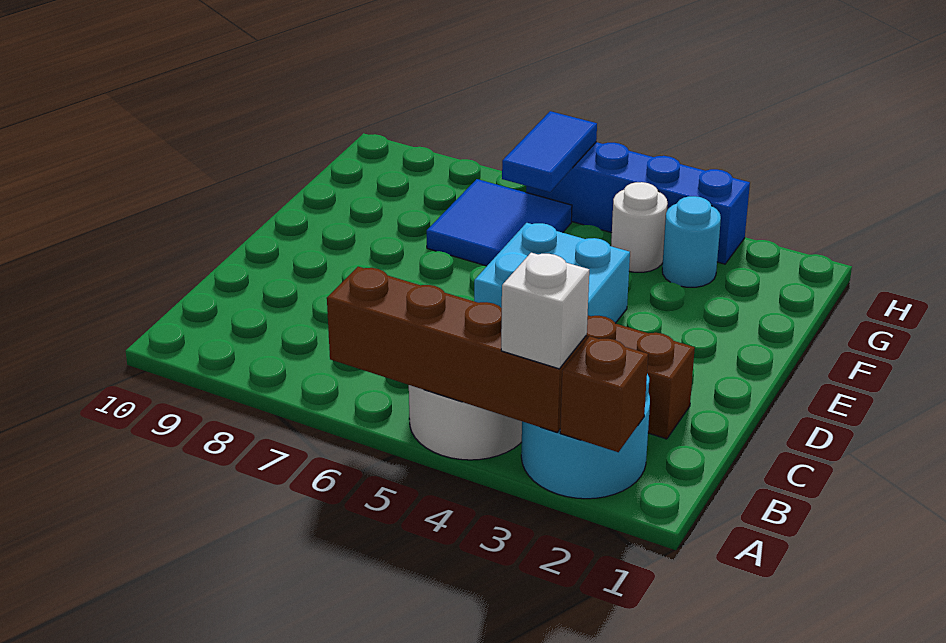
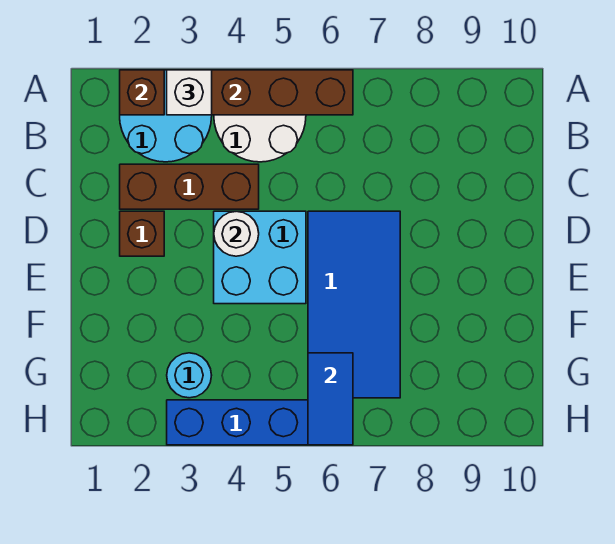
none -> brown 1x1 brick [120,211,164,256]
blue 2x2 tile [427,179,572,266] -> blue 2x4 tile [308,211,400,398]
white 1x1 round brick [611,182,668,272] -> white 1x1 round brick moved to [214,211,259,256]

